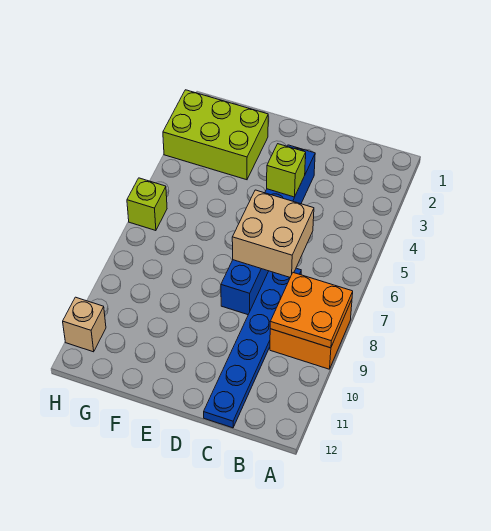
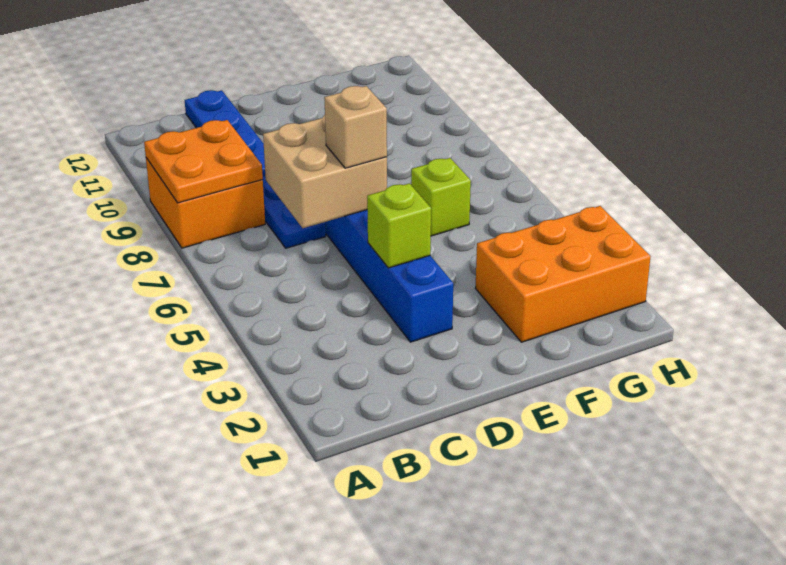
lime 2x3 brick [163,90,268,180] -> orange 2x3 brick [475,206,651,342]
lime 1x1 brick [127,178,167,231] -> lime 1x1 brick moved to [411,158,471,236]
tan 1x1 brick [63,297,106,352] -> tan 1x1 brick moved to [324,86,387,168]

